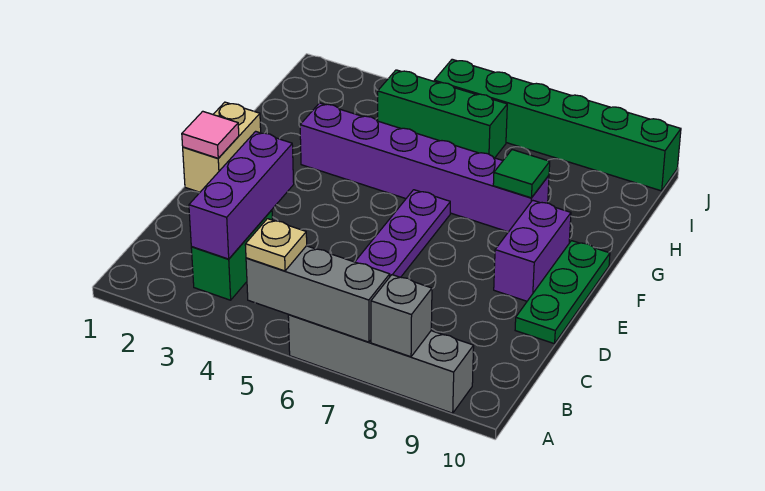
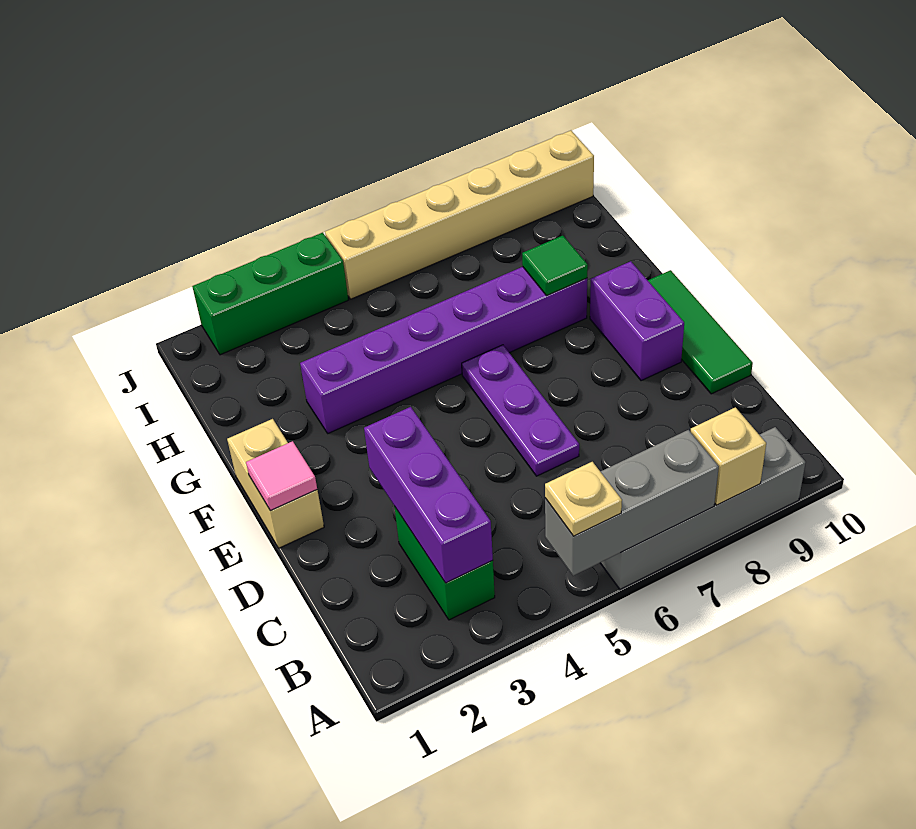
grey 1x1 brick [371,275,432,357] -> tan 1x1 brick [691,407,766,505]
green 1x3 plate [515,241,610,344] -> green 1x3 tile [648,270,753,394]
green 1x3 brick [378,70,507,158] -> green 1x3 brick moved to [192,233,348,355]
green 1x6 brick [434,59,681,191] -> tan 1x6 brick [325,131,594,299]

